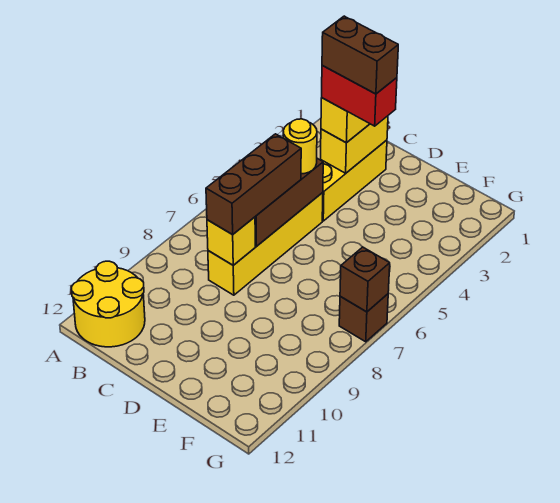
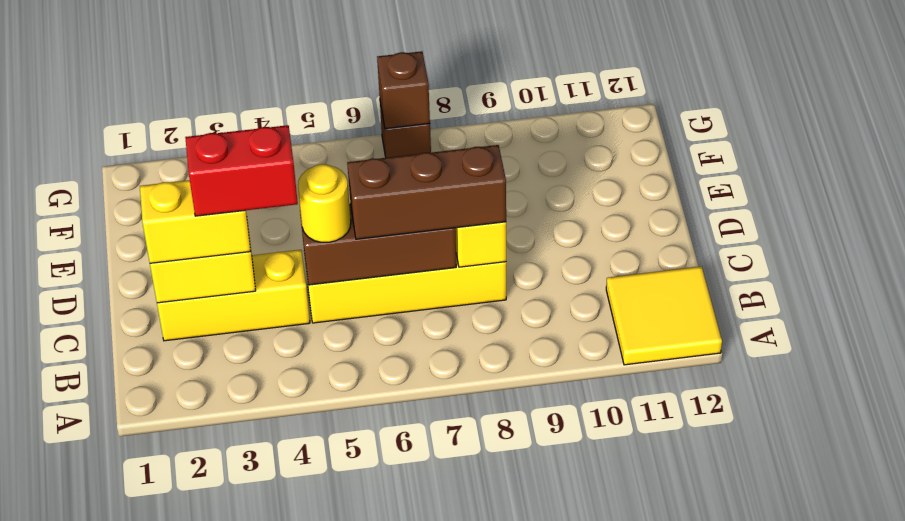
yellow 2x2 round brick [72,261,145,347] -> yellow 2x2 tile [606,266,722,365]
red 1x2 brick [322,66,397,126] -> red 1x2 brick turned to [185,125,298,216]
brown 1x2 brick [322,16,398,94] -> none

